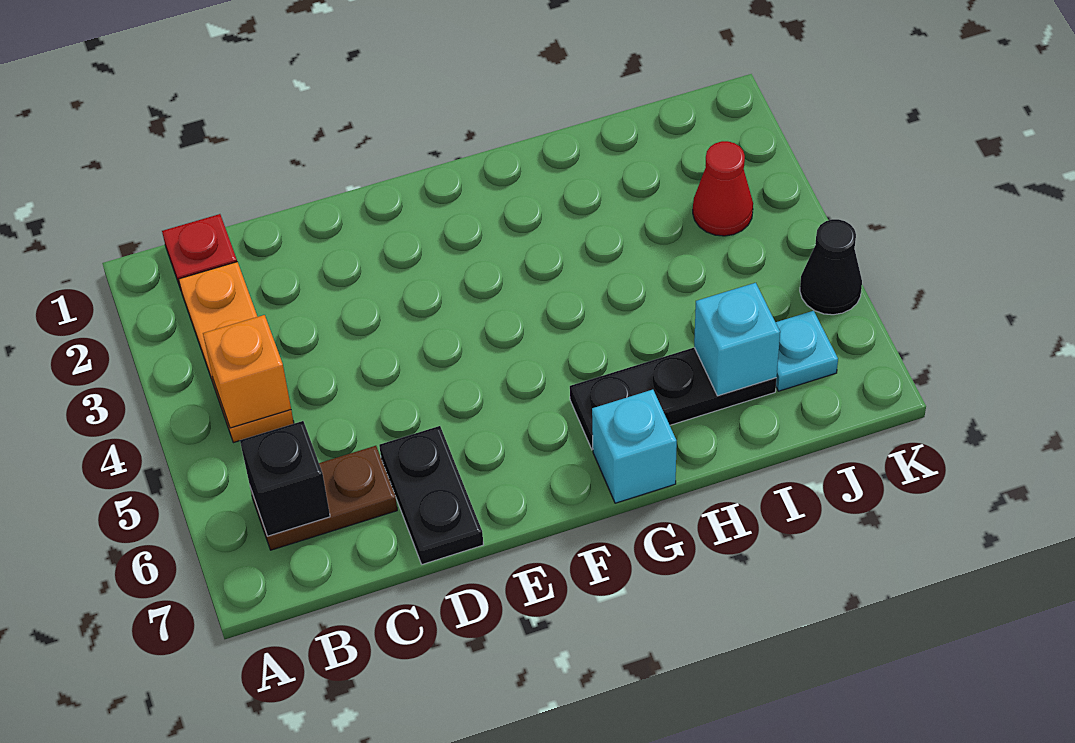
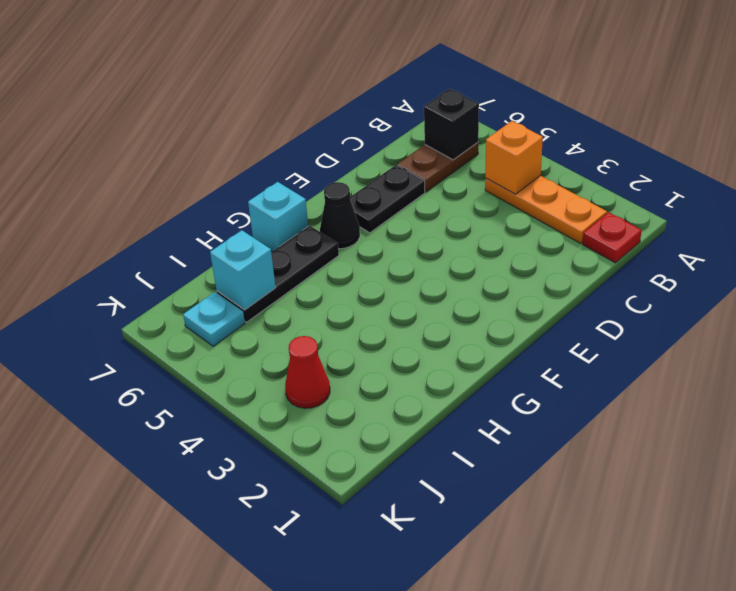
black 1x2 plate [379,426,483,564] -> black 1x2 plate turned to [350,165,425,233]
black 1x1 cone [800,219,862,315] -> black 1x1 cone moved to [320,182,360,249]

